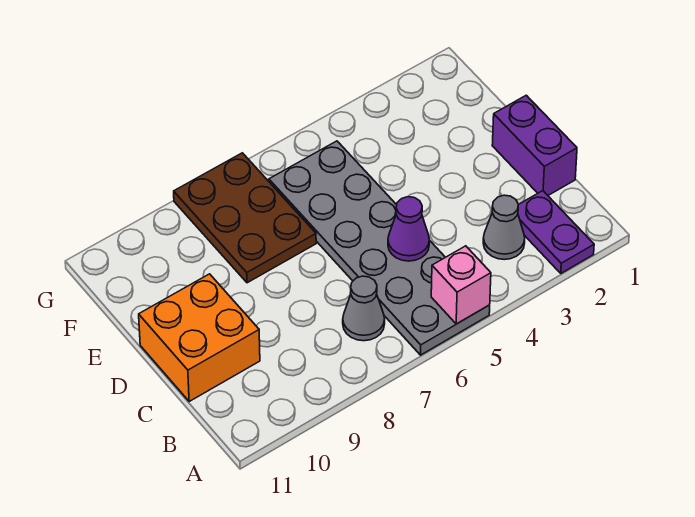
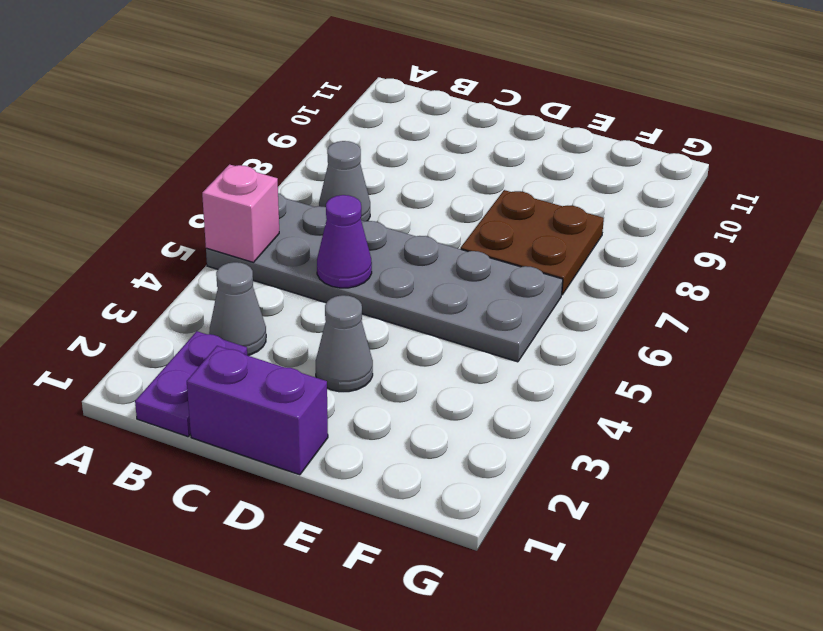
purple 1x2 plate [518,191,594,273] -> purple 1x2 plate turned to [135,331,247,437]
orange 2x2 brick [139,274,260,401] -> none
none -> grey 1x1 cone [316,295,373,392]
brown 2x3 plate [174,153,316,283] -> brown 2x2 plate [461,190,604,295]

